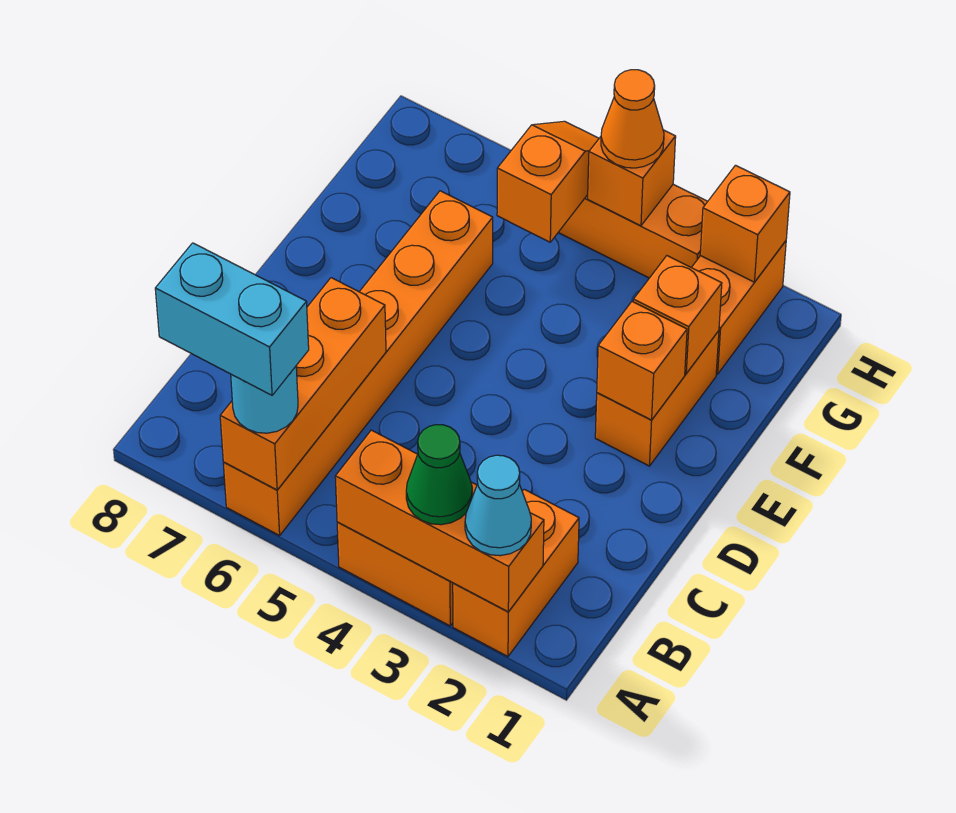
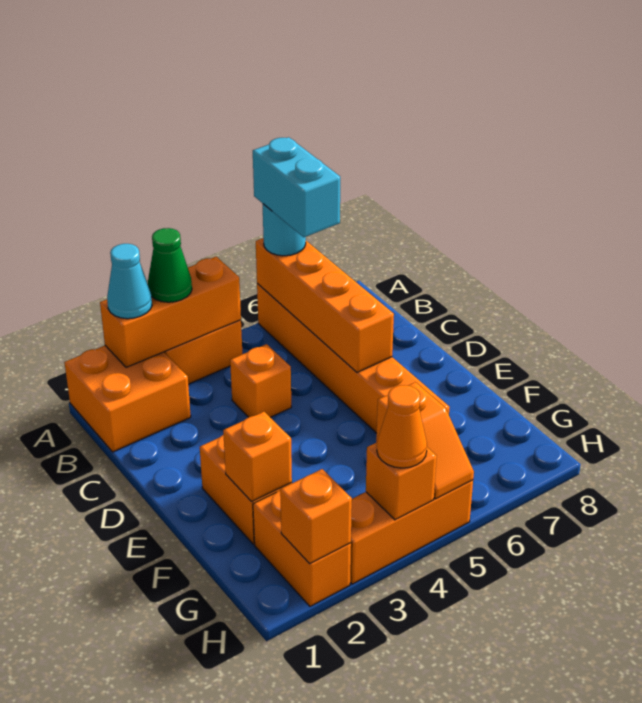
orange 1x2 brick [453,489,579,656] -> orange 2x2 brick [64,346,191,452]
orange 1x3 brick [220,278,386,490] -> orange 1x4 brick [256,238,394,372]
cyan 1x2 brick [155,243,309,395] -> cyan 1x2 brick turned to [253,137,340,237]
orange 1x1 brick [597,302,687,420] -> orange 1x1 brick moved to [230,344,291,417]

